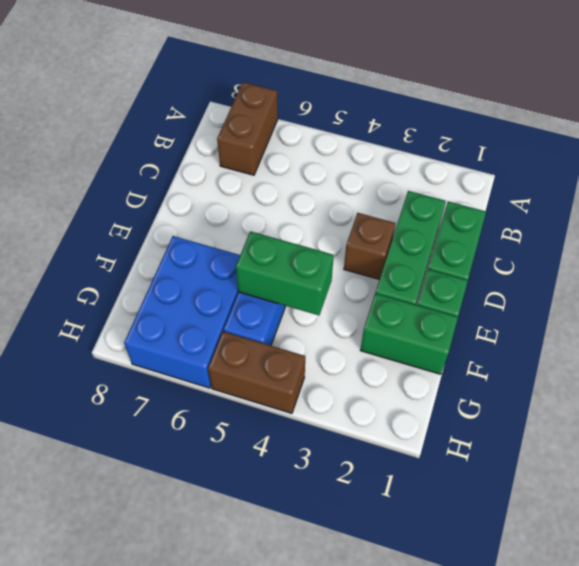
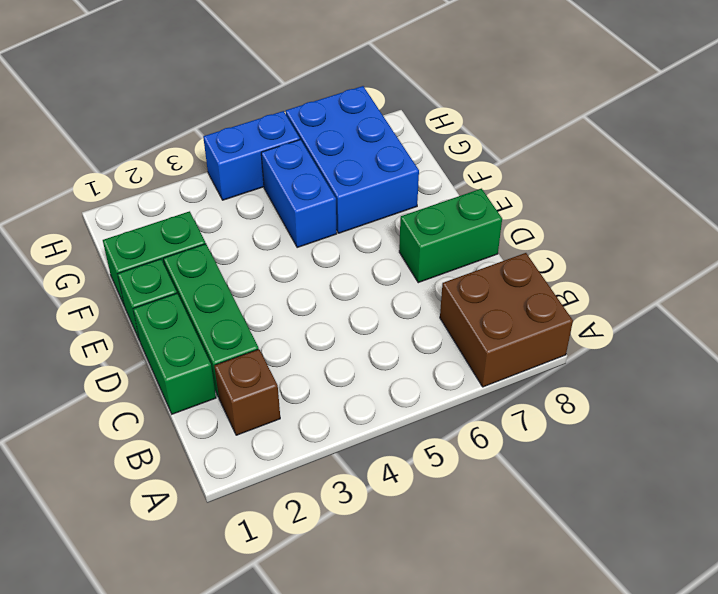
brown 1x2 brick [217,82,278,175] -> brown 2x2 brick [440,253,573,387]
brown 1x1 brick [344,213,395,280] -> brown 1x1 brick moved to [214,349,280,435]
green 1x2 brick [236,231,334,315] -> green 1x2 brick moved to [399,189,502,283]
brown 1x2 brick [208,331,305,413] -> blue 1x2 brick [203,111,300,200]

